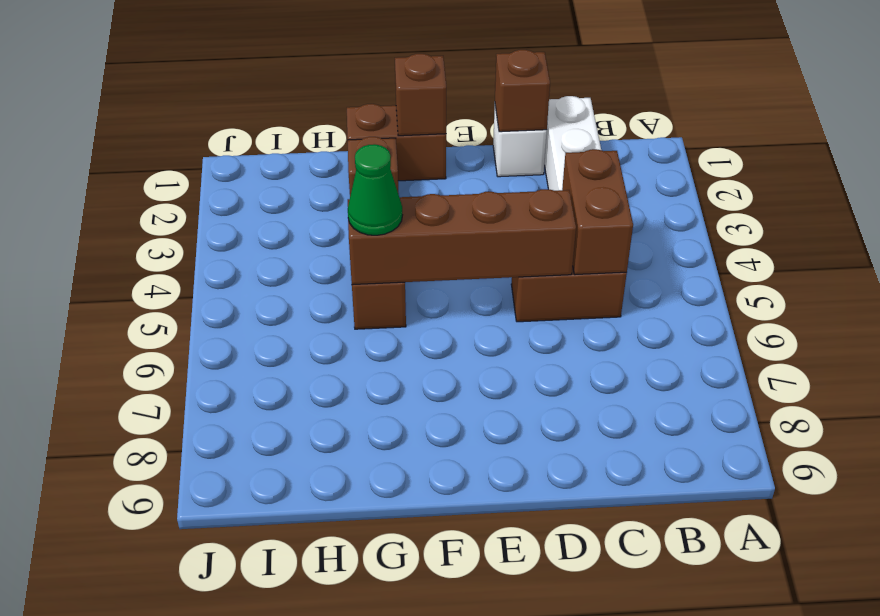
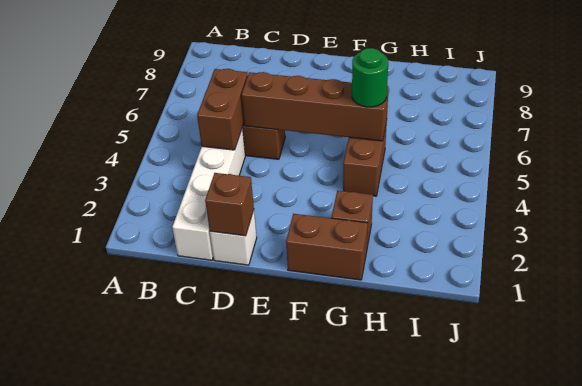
brown 1x1 brick [395,54,446,136] -> none
green 1x1 cone [348,144,402,235] -> green 1x1 round brick [352,48,388,107]

